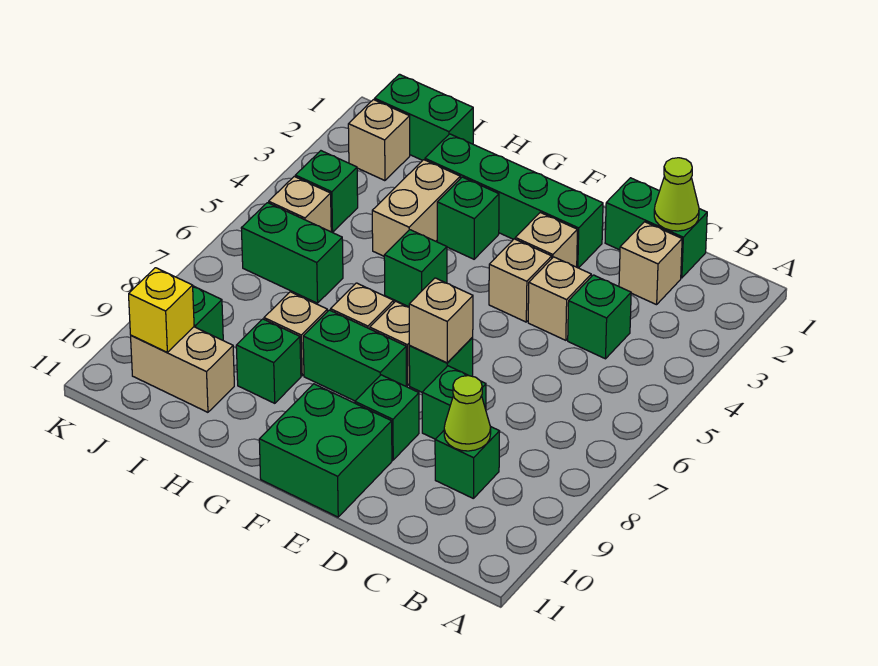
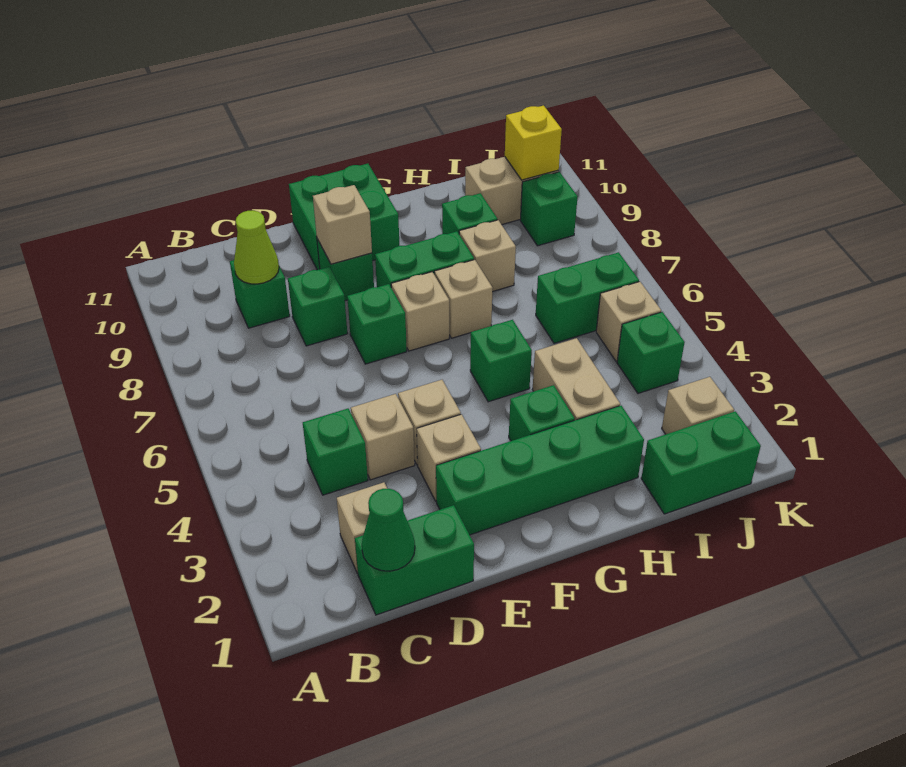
lime 1x1 cone [654,158,699,231] -> green 1x1 cone [362,489,415,571]
tan 1x1 brick [409,278,473,363] -> tan 1x1 brick moved to [313,185,372,264]

